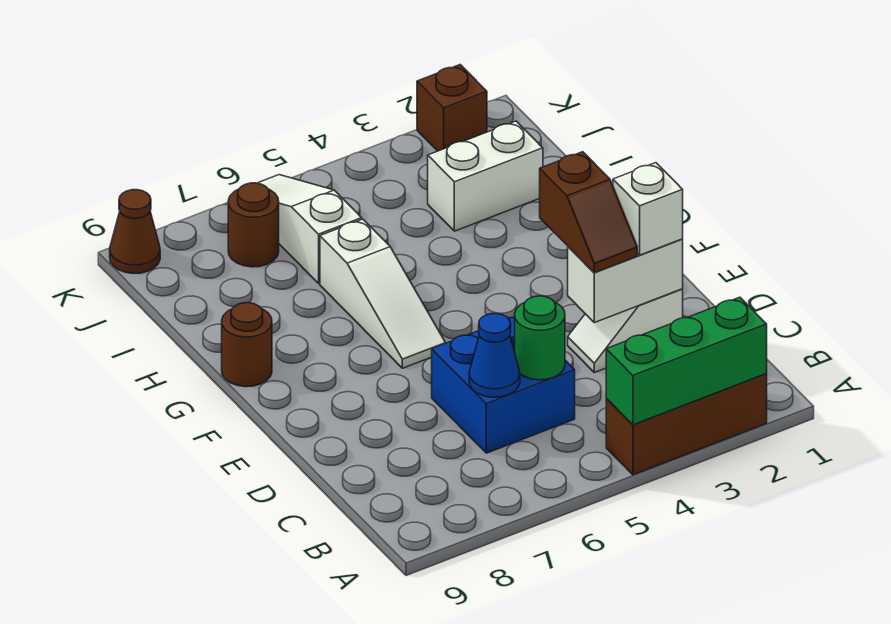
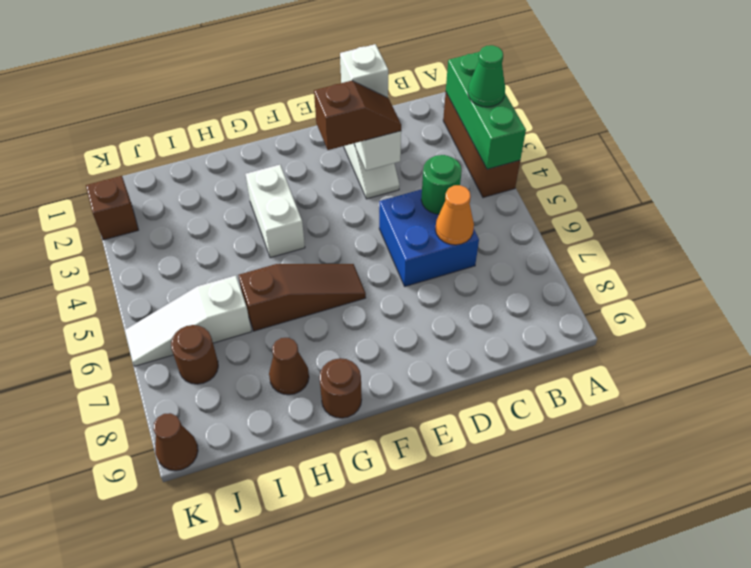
none -> green 1x1 cone [468,45,505,107]
blue 1x1 cone [469,314,520,397] -> orange 1x1 cone [435,185,474,245]
white 1x3 slope [320,219,445,368] -> brown 1x3 slope [238,264,366,331]
none -> brown 1x1 cone [269,338,309,395]
white 1x2 brick [428,121,543,231] -> white 1x2 brick moved to [246,165,305,258]

